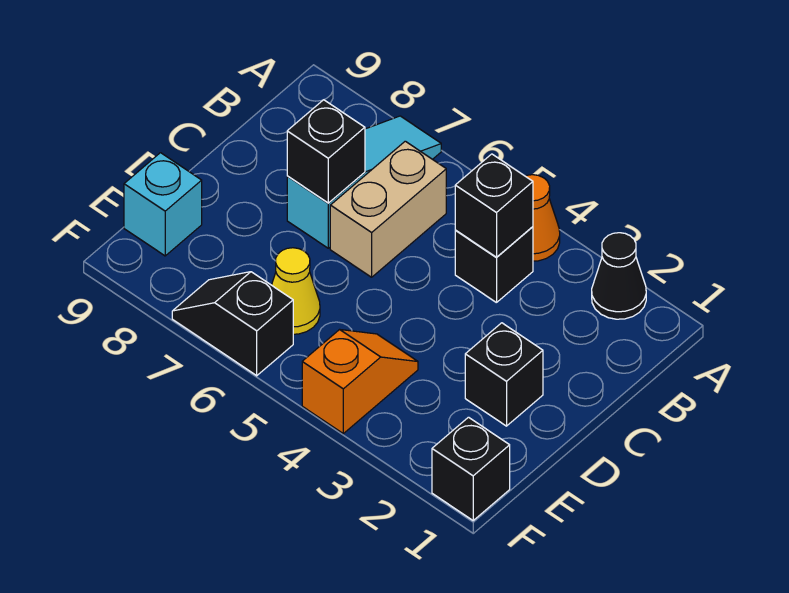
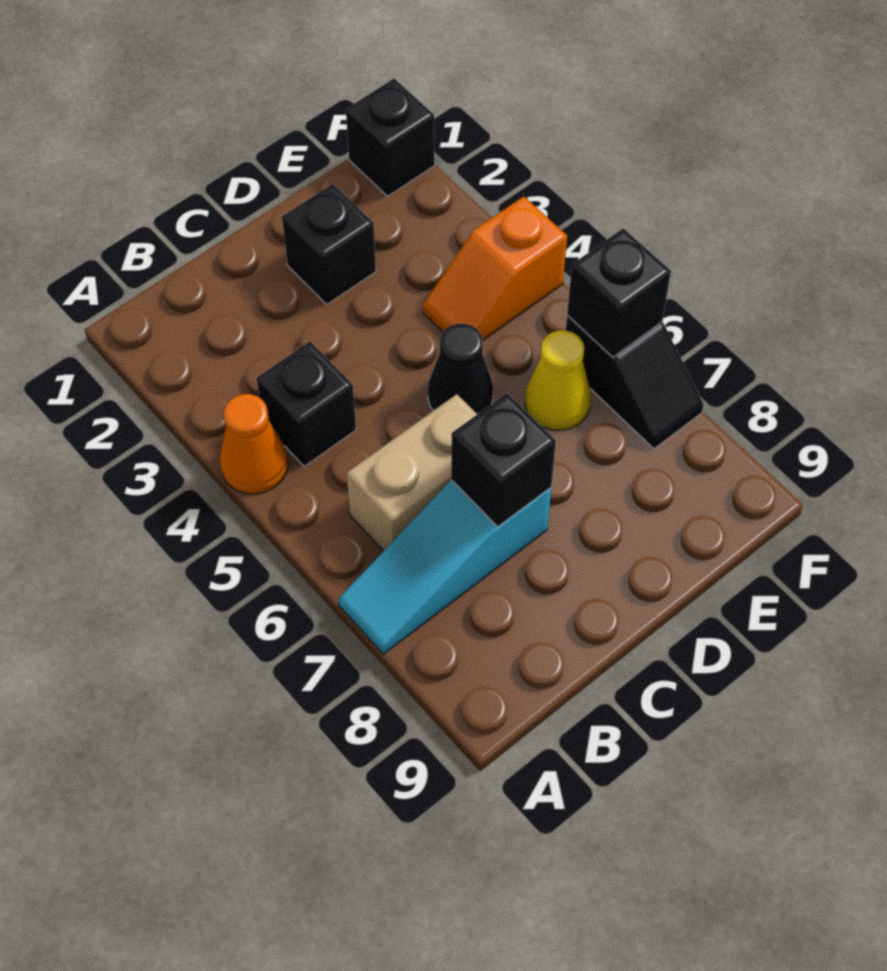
black 1x1 cone [592,233,646,319] -> black 1x1 cone moved to [428,324,493,414]
black 1x1 brick [455,154,533,257] -> black 1x1 brick moved to [567,228,671,357]
cyan 1x1 brick [124,153,202,256] -> none

